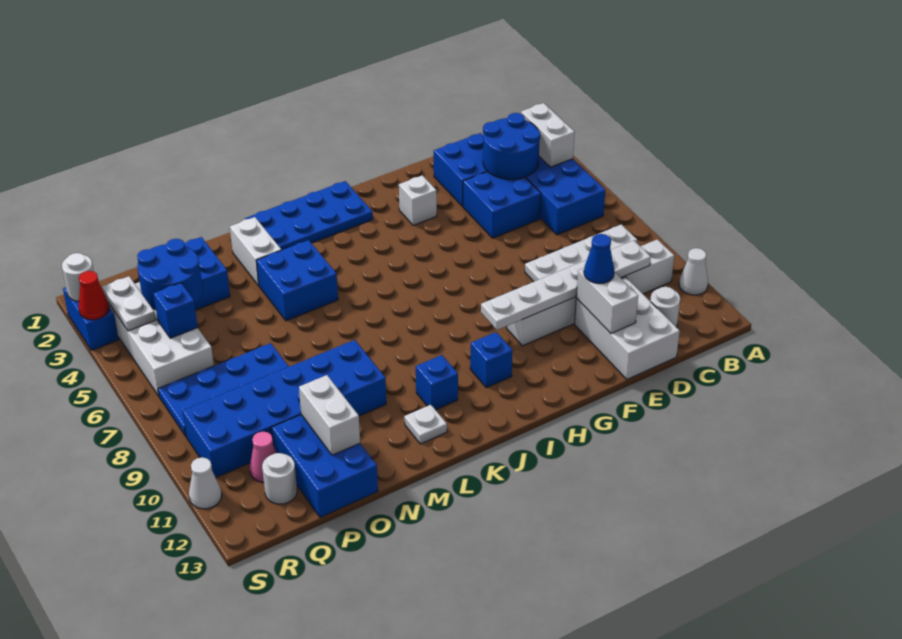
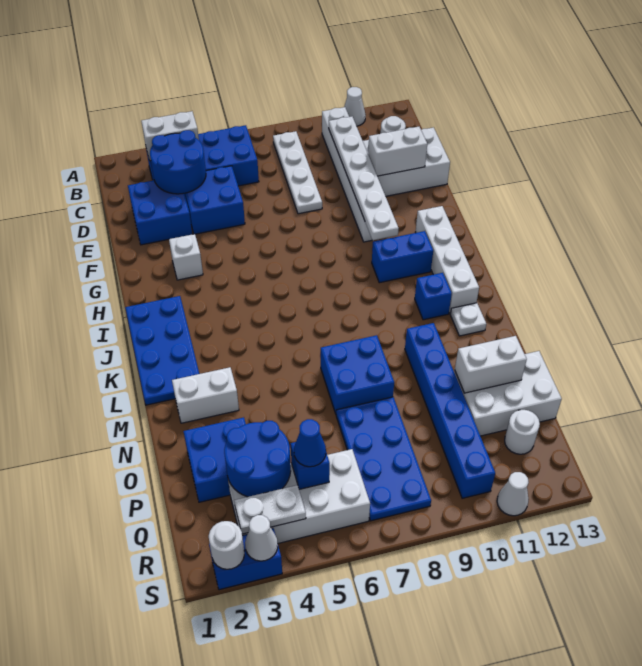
blue 1x1 cone [584,234,614,284] -> blue 1x1 cone moved to [294,419,326,467]
none -> white 1x4 brick [415,206,479,314]
blue 1x1 brick [470,332,513,388] -> blue 1x2 brick [372,231,433,283]
blue 2x2 brick [256,240,338,321] -> blue 2x2 brick moved to [321,335,394,414]
blue 2x6 brick [182,340,386,477] -> blue 1x6 brick [405,323,495,498]
blue 2x3 brick [272,415,378,517] -> white 2x3 brick [454,351,562,436]
pink 1x1 cone [250,432,276,482] -> none
red 1x1 cone [78,271,109,320] -> white 1x1 cone [245,515,278,561]

